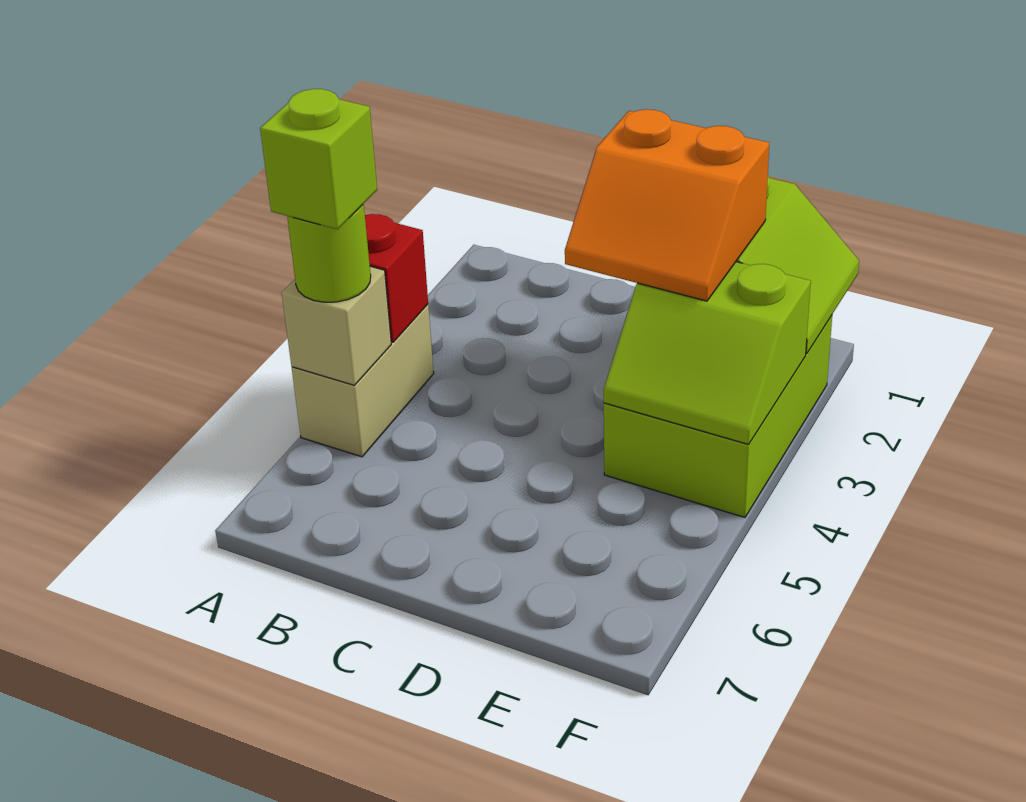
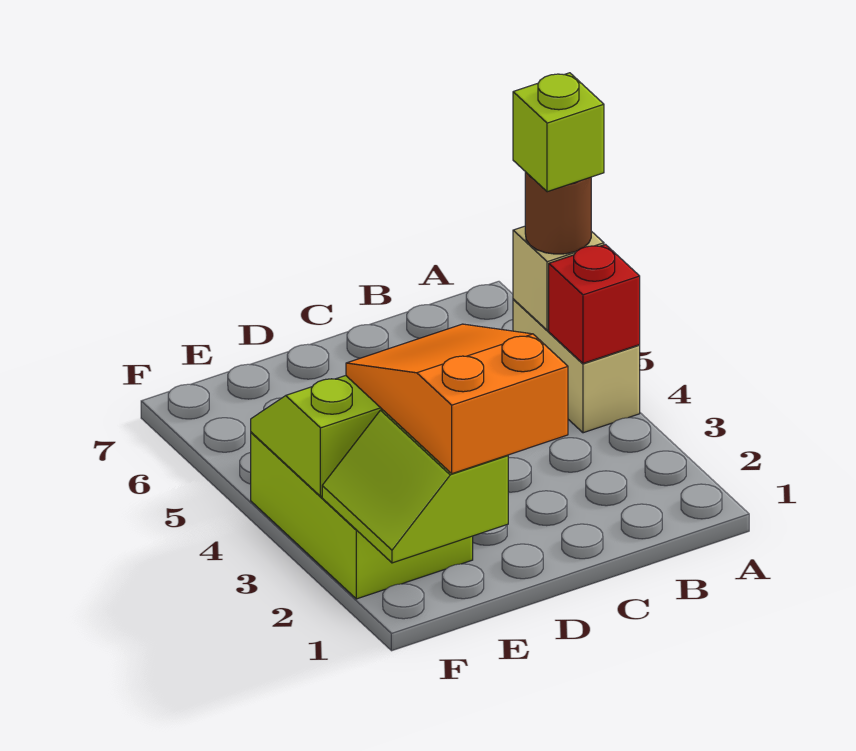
lime 1x1 round brick [287,204,371,302] -> brown 1x1 round brick [525,172,591,254]
orange 2x2 slope [565,109,769,301] -> orange 2x3 slope [346,324,568,474]

